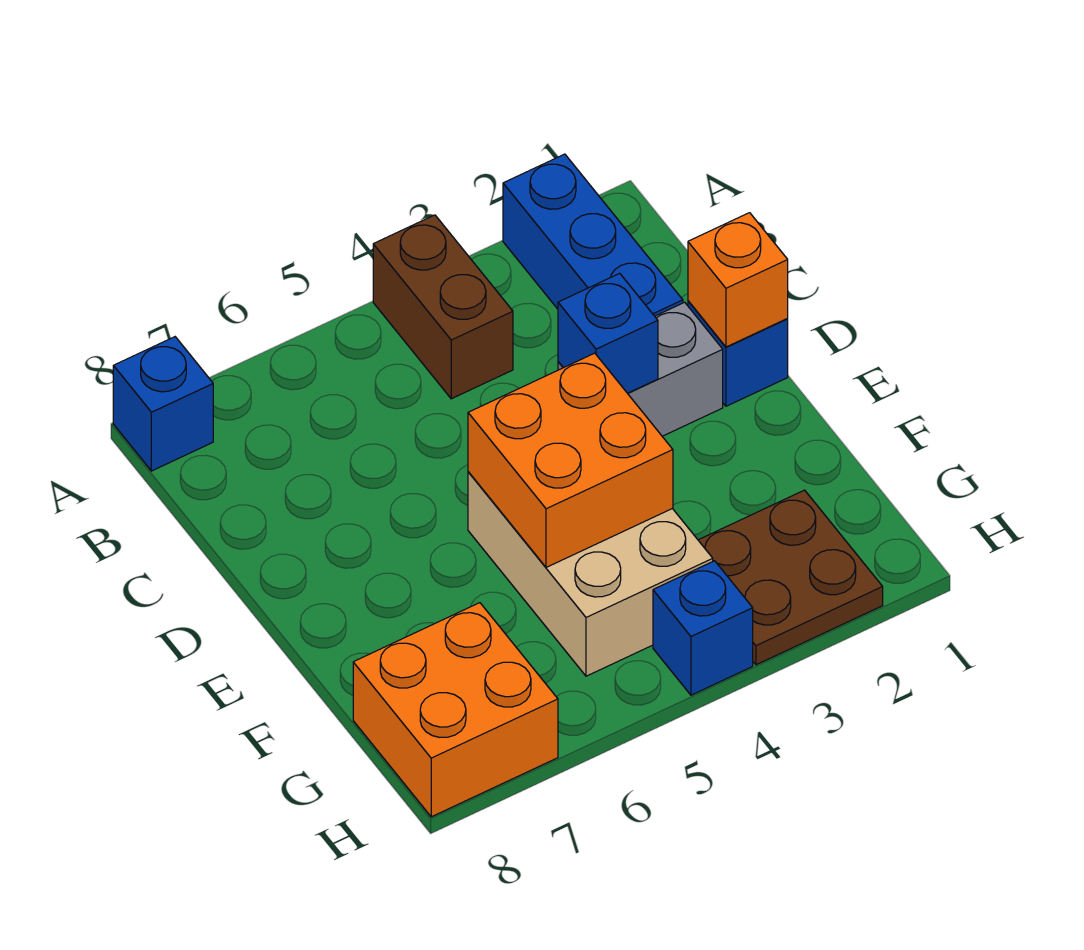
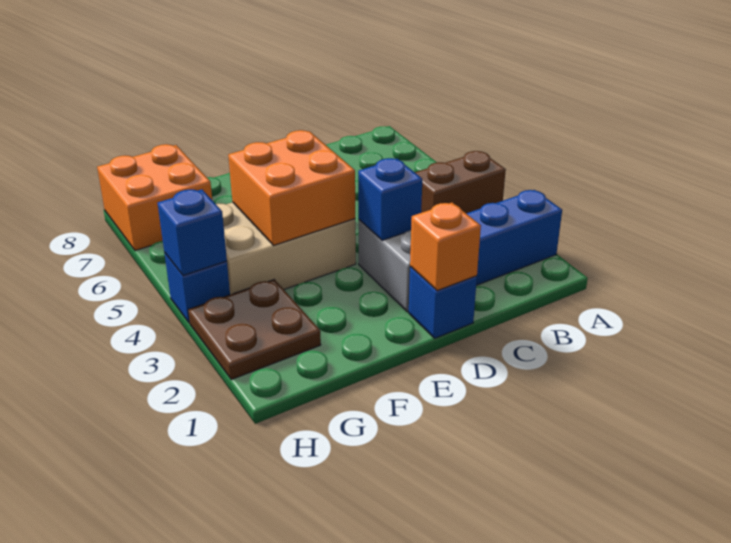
blue 1x1 brick [113,337,213,471] -> blue 1x1 brick moved to [158,189,227,276]

